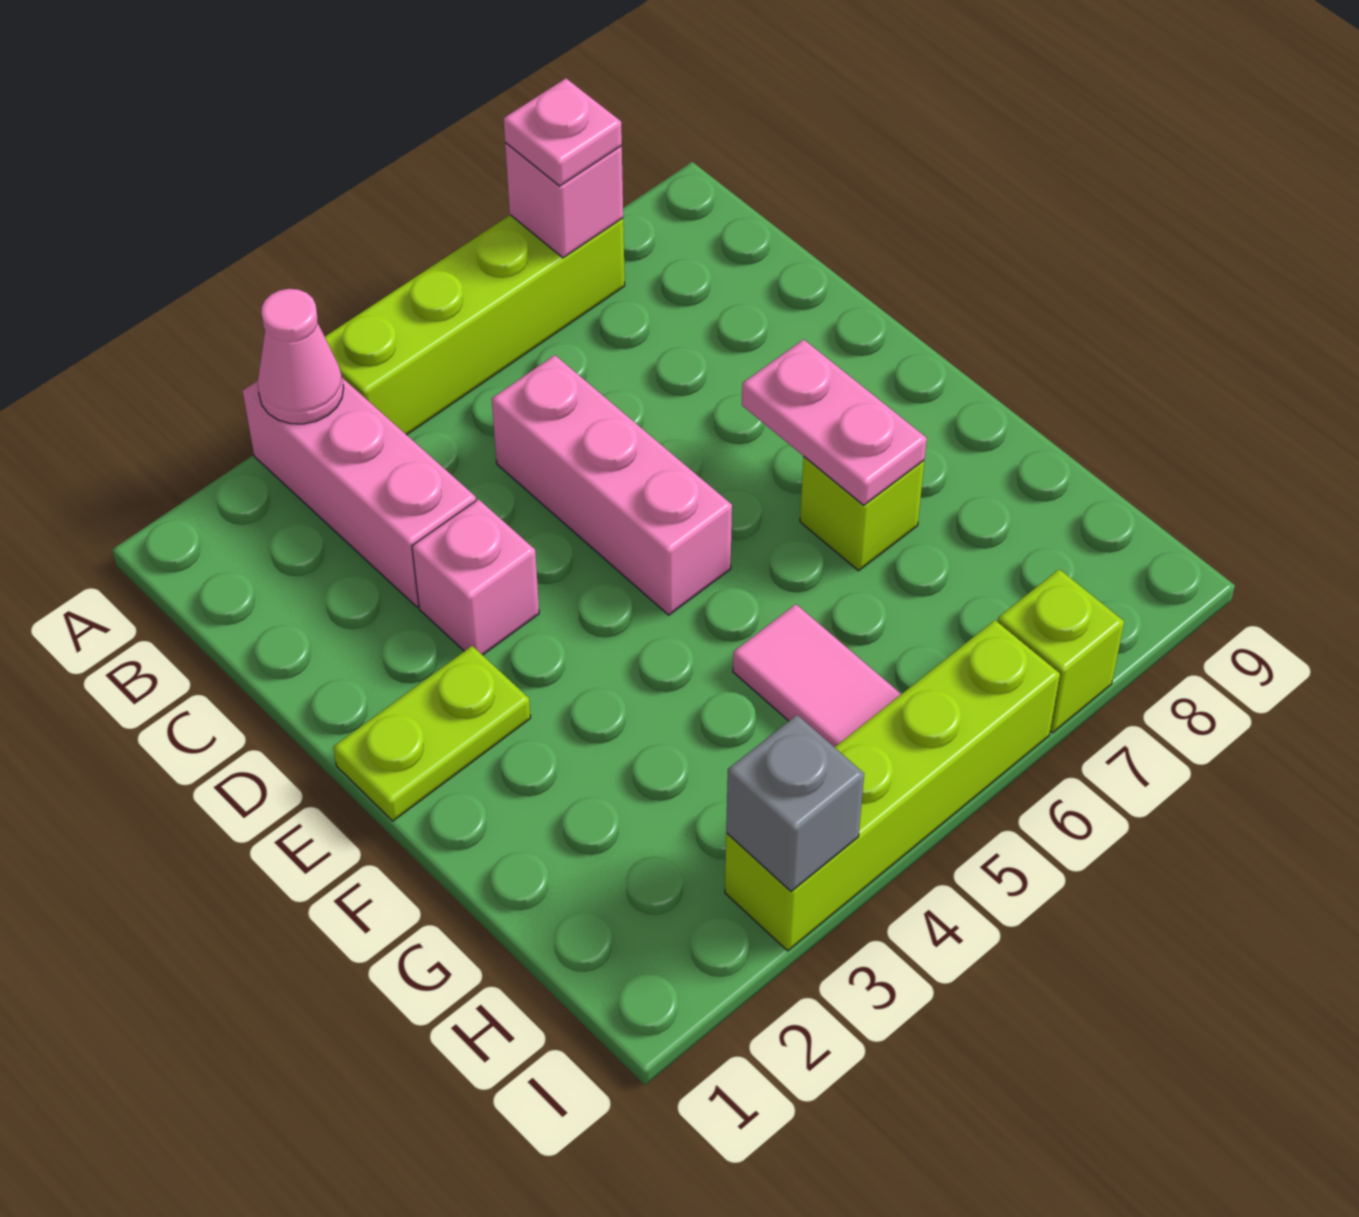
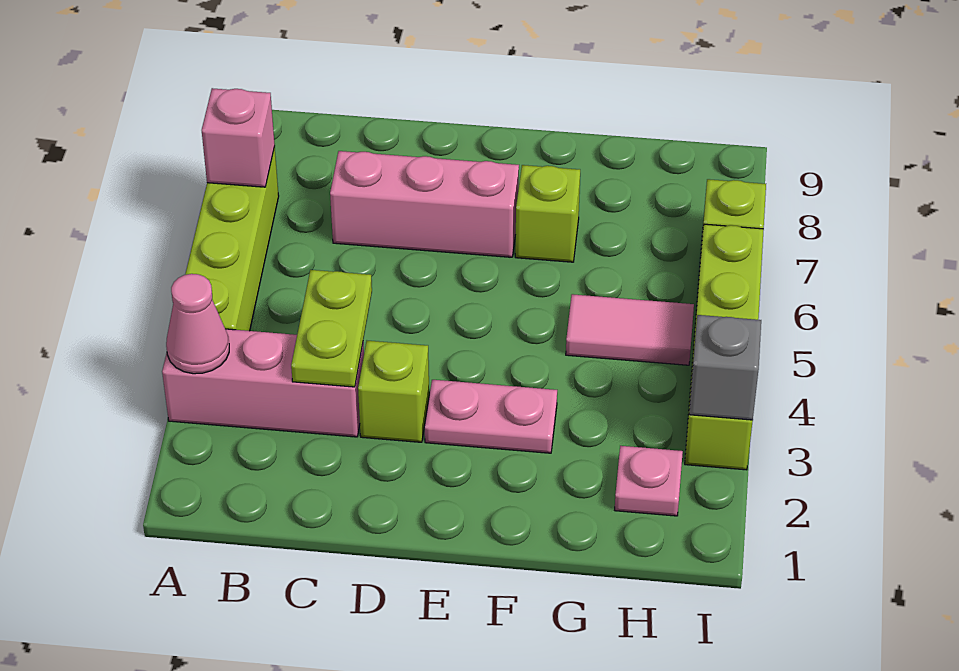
pink 1x1 plate [504,78,622,186] -> pink 1x1 plate moved to [615,446,683,516]
pink 1x3 brick [492,355,732,615] -> pink 1x3 brick moved to [330,151,519,257]
pink 1x1 brick [412,499,539,655] -> lime 1x1 brick [358,341,429,442]
lime 1x2 plate [333,646,531,821] -> lime 1x2 plate moved to [291,270,372,387]
pink 1x2 plate [742,339,927,505] -> pink 1x2 plate moved to [425,380,557,453]

